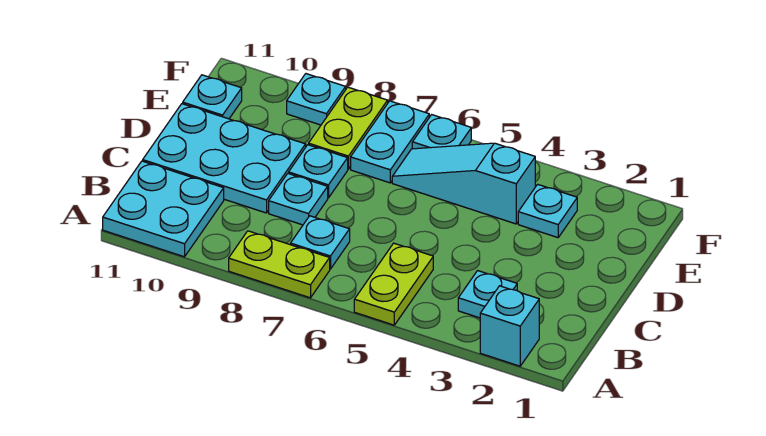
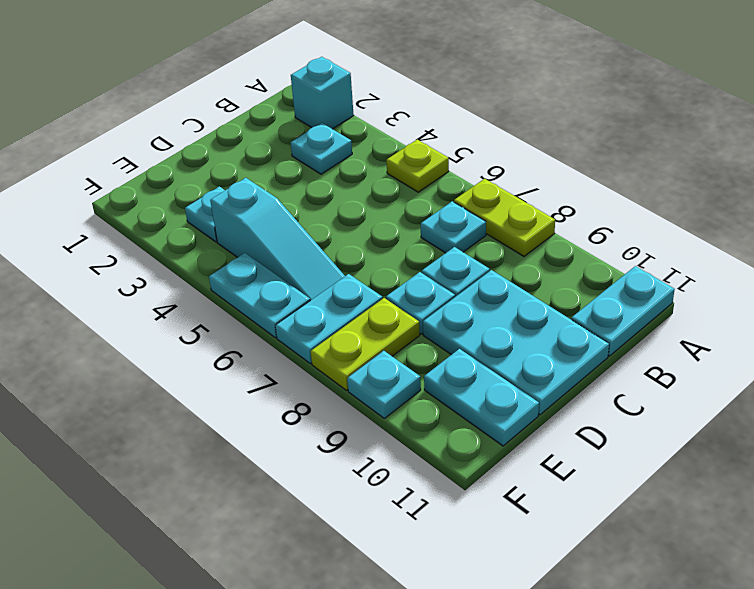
lime 1x2 plate [354,243,433,325] -> lime 1x1 plate [386,140,449,192]
cyan 2x2 plate [103,161,224,257] -> cyan 1x2 plate [571,266,675,356]
cyan 1x1 plate [183,75,242,119] -> cyan 1x2 plate [424,349,539,446]
cyan 1x1 plate [412,115,471,149] -> cyan 1x2 plate [209,253,310,338]

